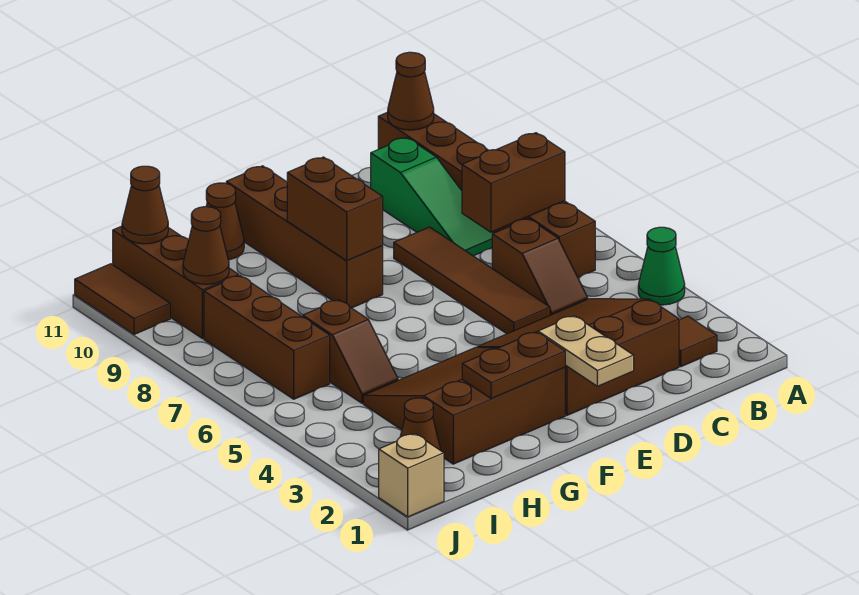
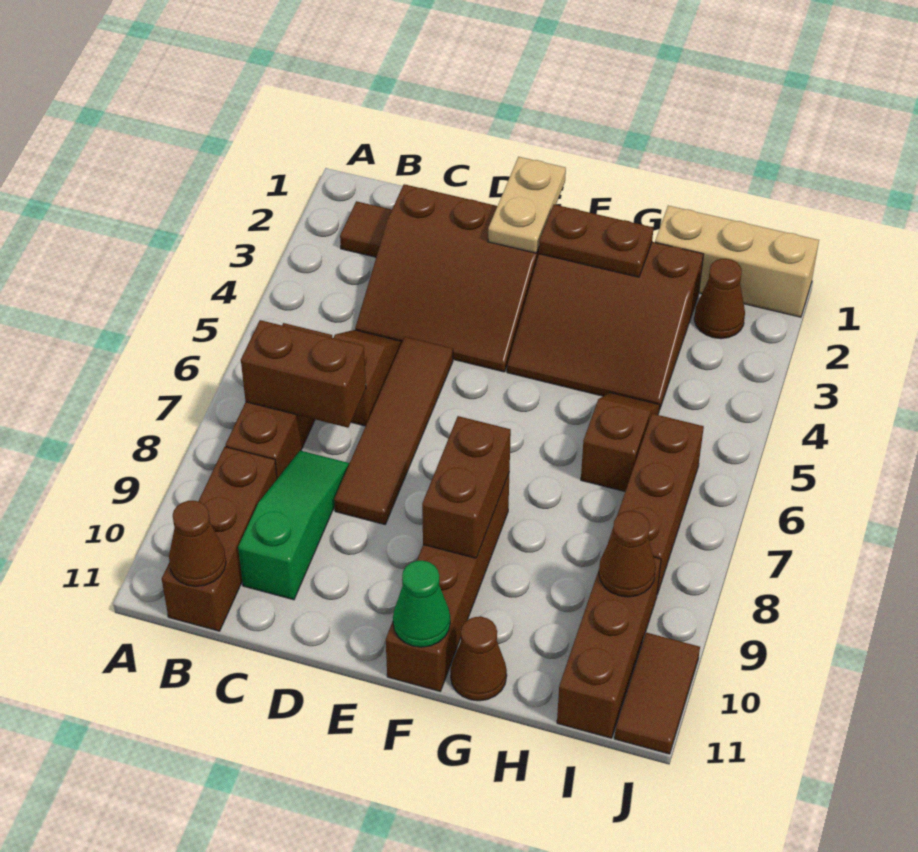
green 1x1 cone [638,227,685,305] -> green 1x1 cone moved to [393,561,450,647]
brown 1x1 cone [122,166,168,244] -> none
tan 1x1 brick [379,434,444,517] -> tan 1x3 brick [655,206,819,317]

